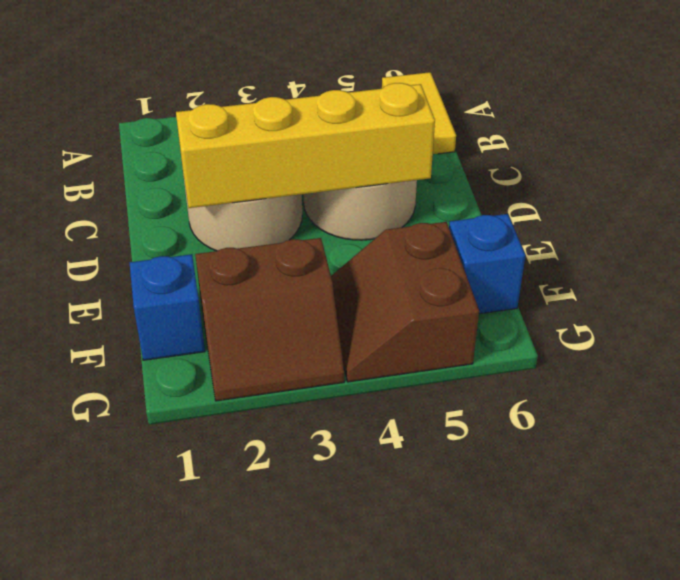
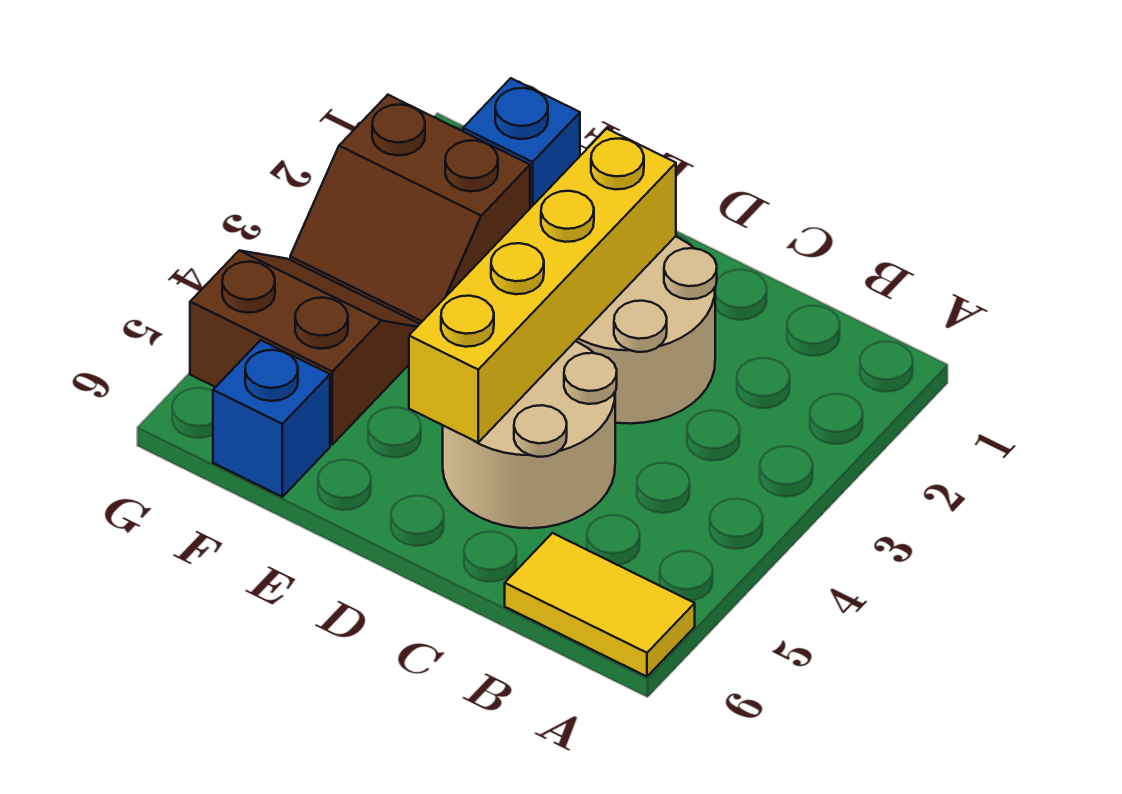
brown 2x2 slope [195,238,344,401] -> brown 2x2 slope turned to [290,95,530,324]

